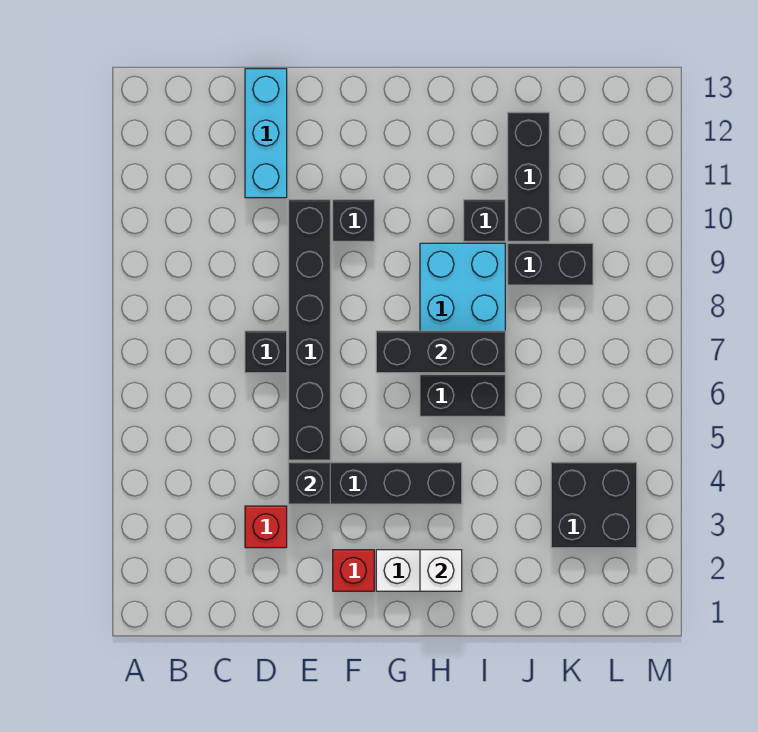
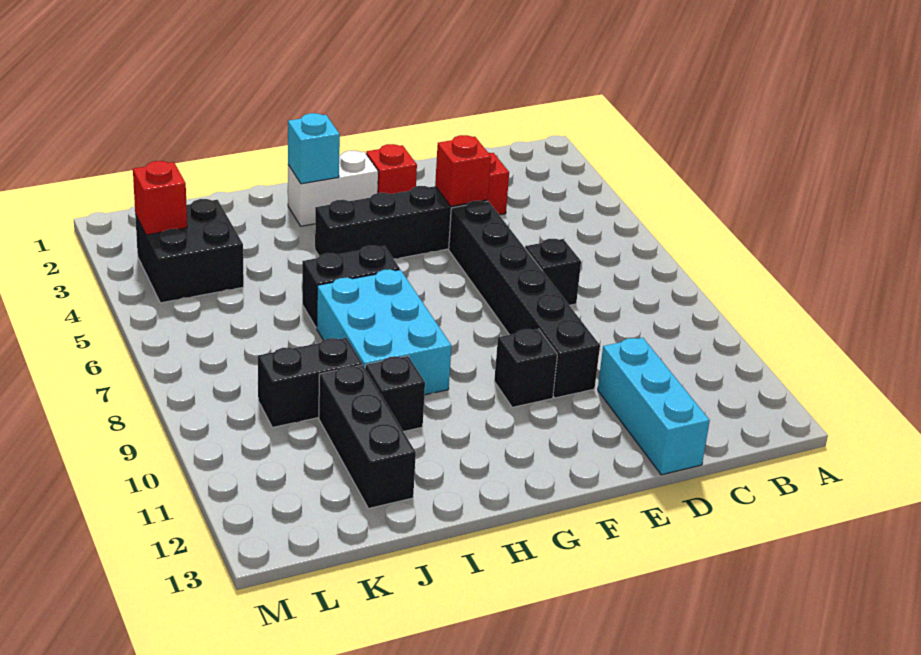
black 1x1 brick [289,462,330,504] -> red 1x1 brick [435,135,491,206]
black 1x3 brick [376,331,505,373] -> none
white 1x1 brick [420,550,462,591] -> cyan 1x1 brick [288,113,340,184]
none -> red 1x1 brick [133,161,187,235]

